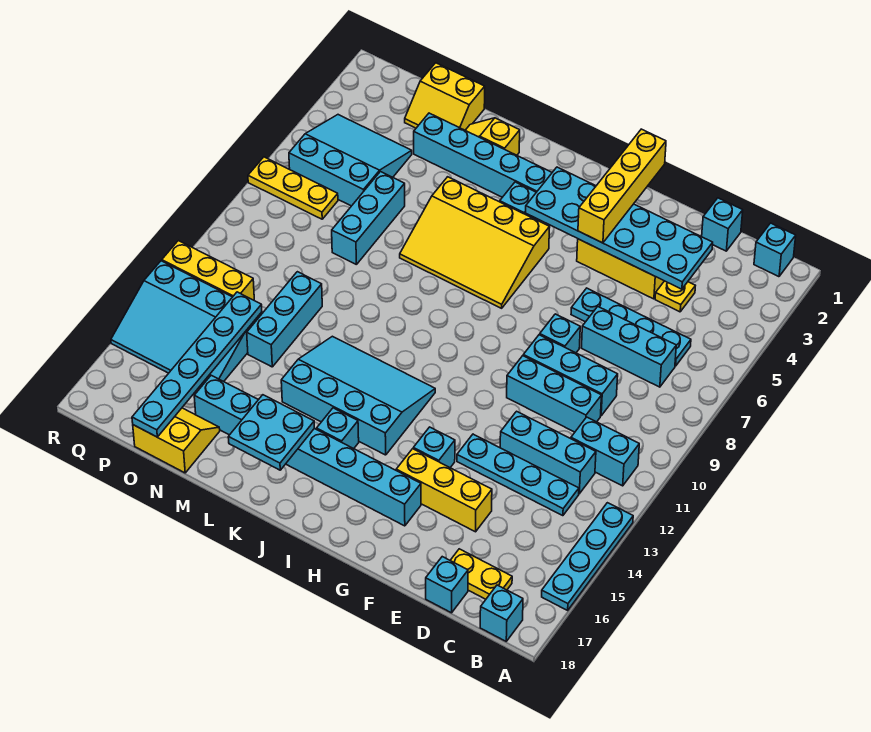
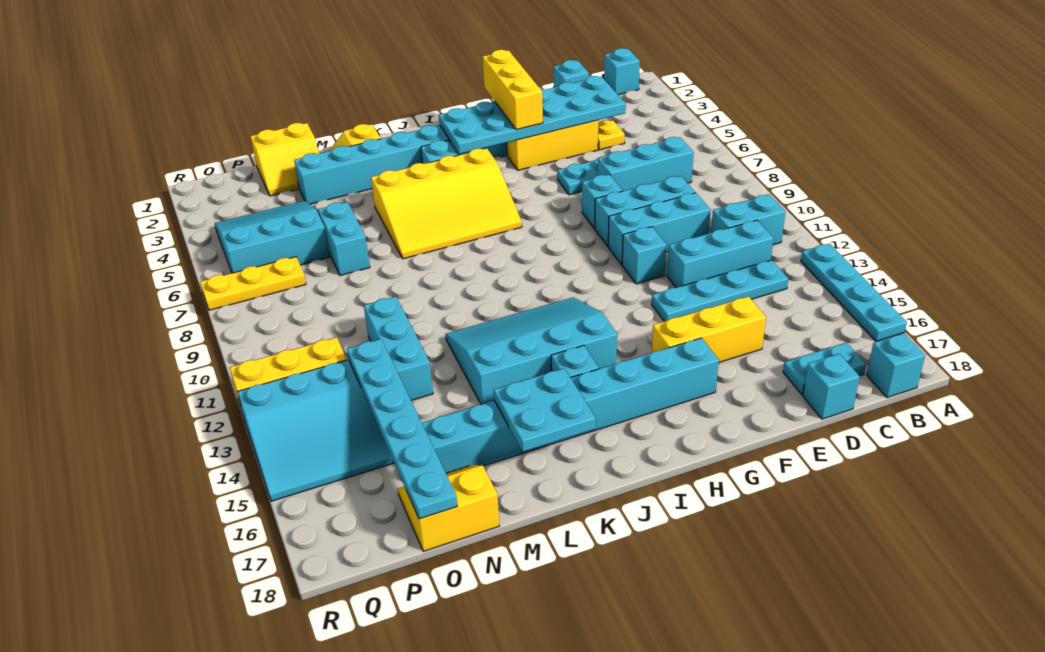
yellow 1x2 plate [450,549,512,599] -> cyan 1x2 plate [783,342,866,395]
yellow 1x4 brick [578,129,666,243] -> yellow 1x3 brick [483,50,543,130]
cyan 1x1 brick [413,427,455,468] -> cyan 1x1 brick moved to [622,227,666,284]
cyan 1x3 brick [332,172,405,264] -> cyan 1x2 brick [318,202,370,275]

